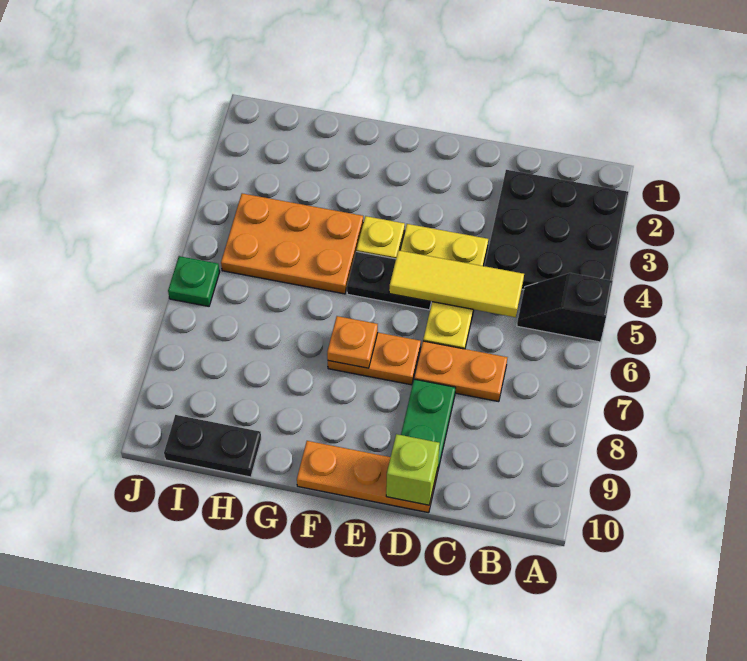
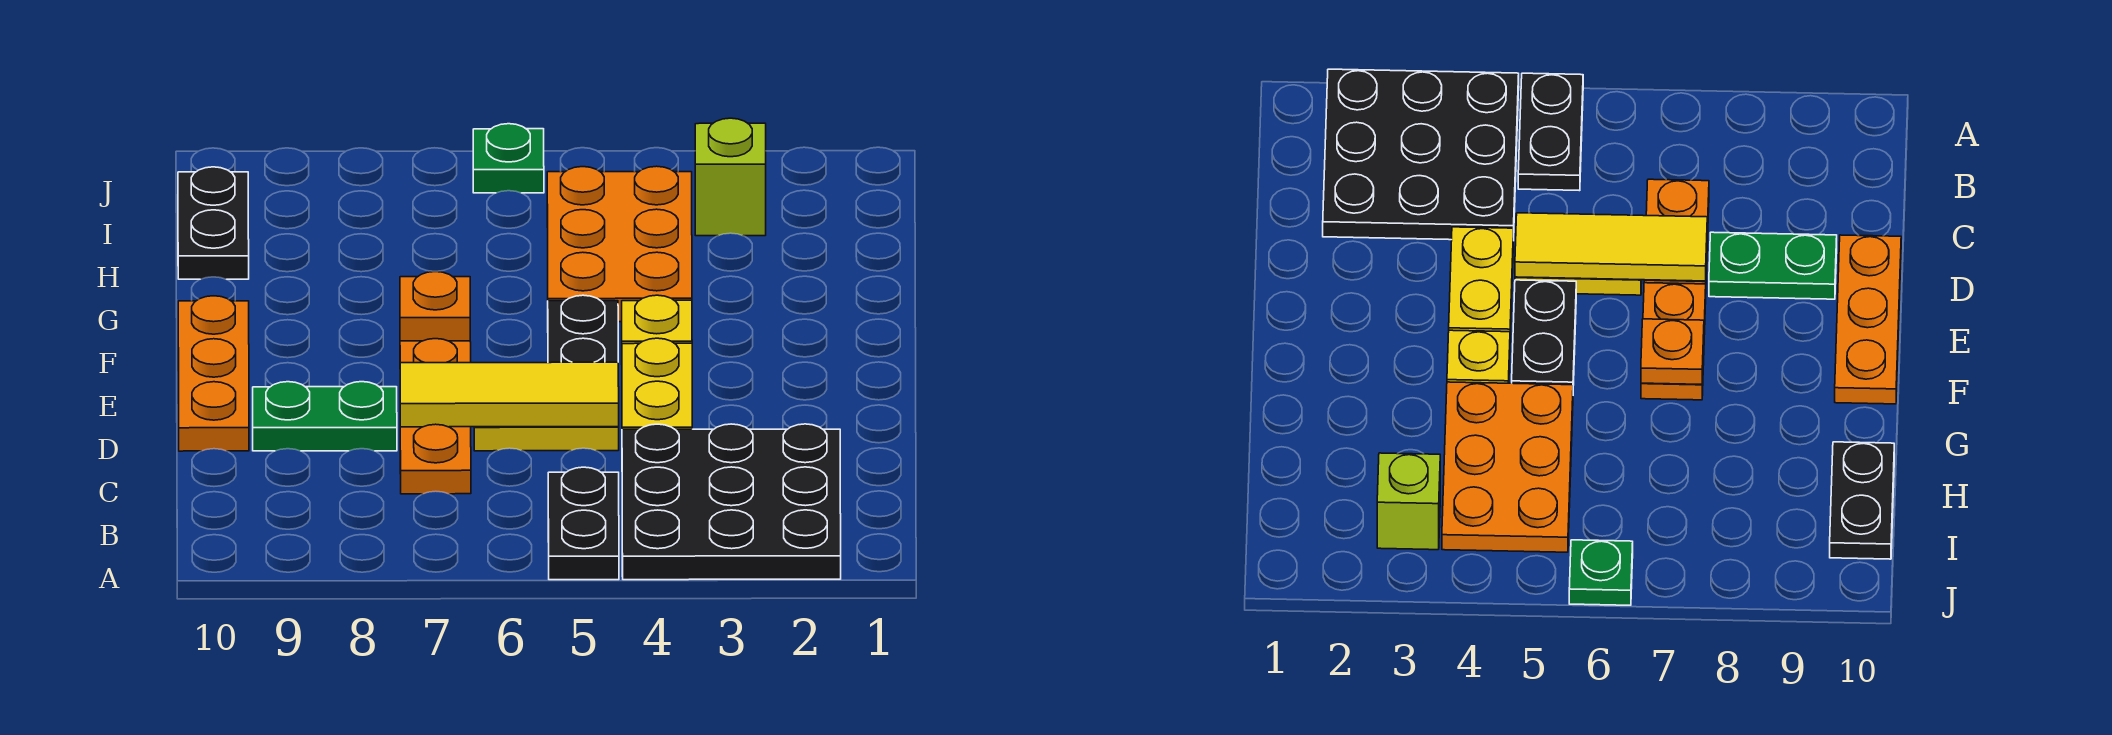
black 1x2 slope [517,273,613,342] -> black 1x2 plate [548,467,619,580]
yellow 1x3 tile [389,250,524,317] -> yellow 1x3 tile turned to [400,362,619,427]
lime 1x1 brick [386,434,440,505] -> lime 1x1 brick moved to [695,118,766,236]

